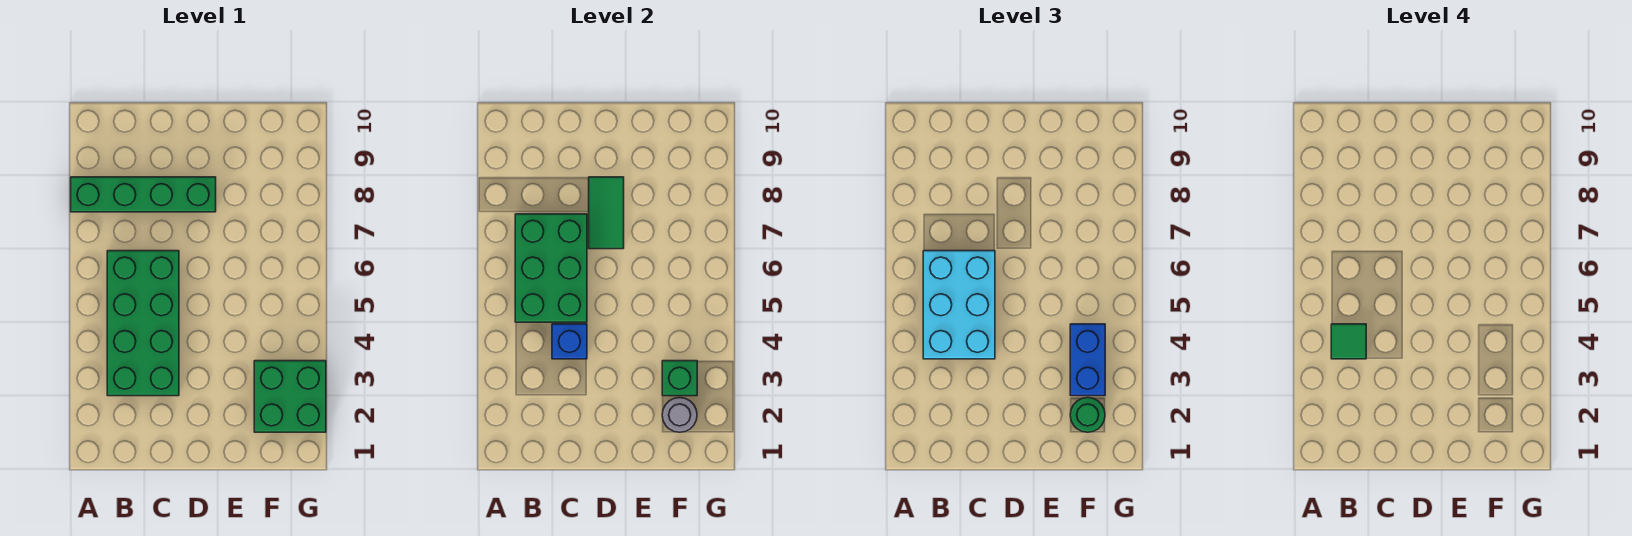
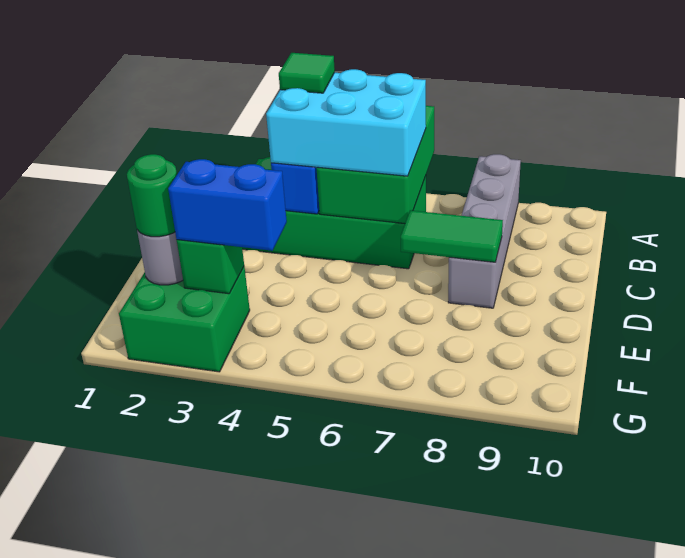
green 1x4 brick [71,177,216,212] -> grey 1x4 brick [448,154,521,308]
green 2x3 brick [515,214,587,322] -> green 2x3 brick turned to [317,106,434,223]

